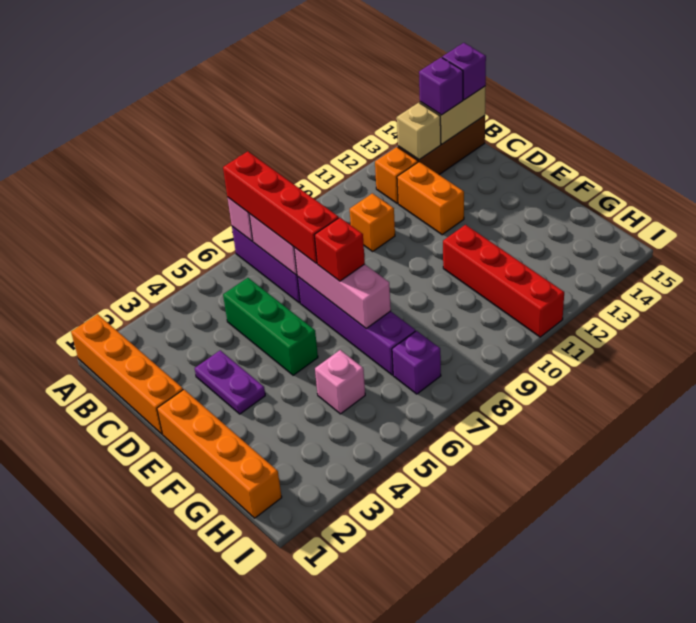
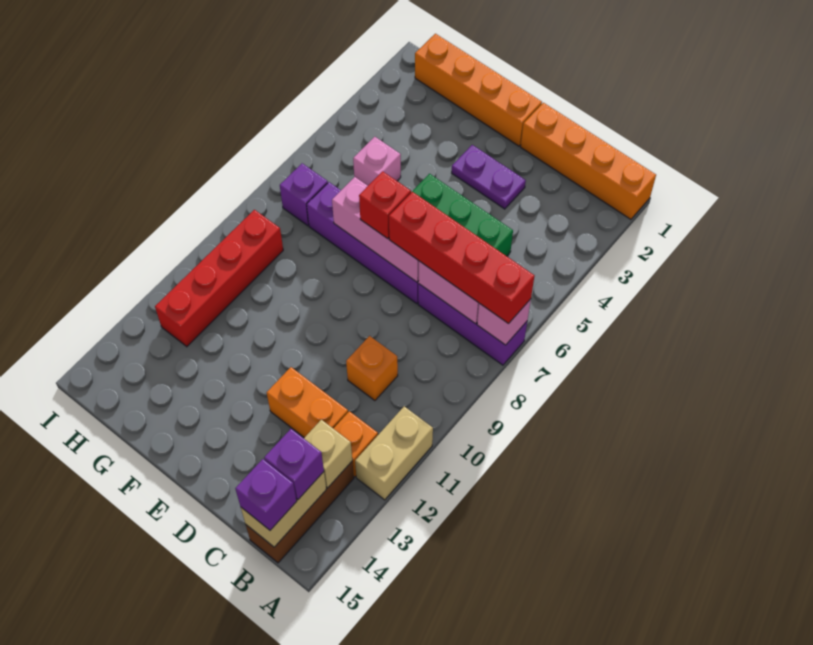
none -> tan 1x2 brick [355,406,433,500]
red 1x4 brick [443,225,564,337] -> red 1x4 brick turned to [155,210,283,347]

